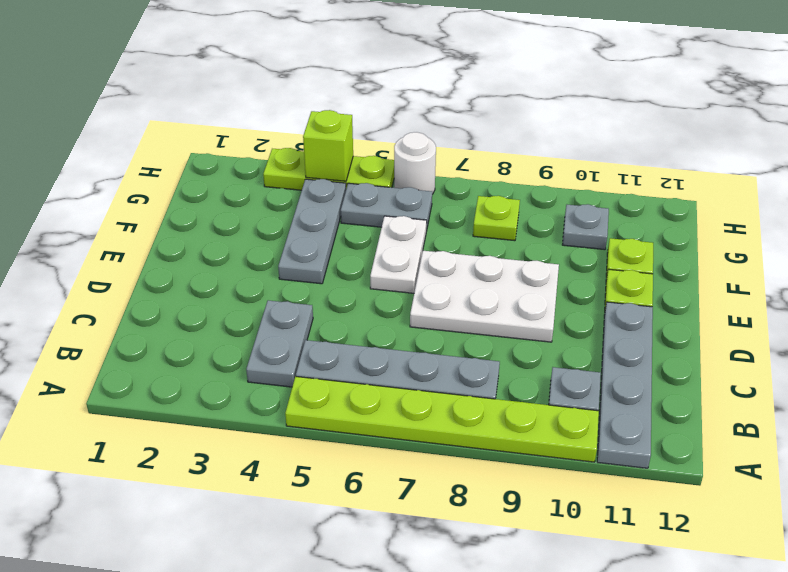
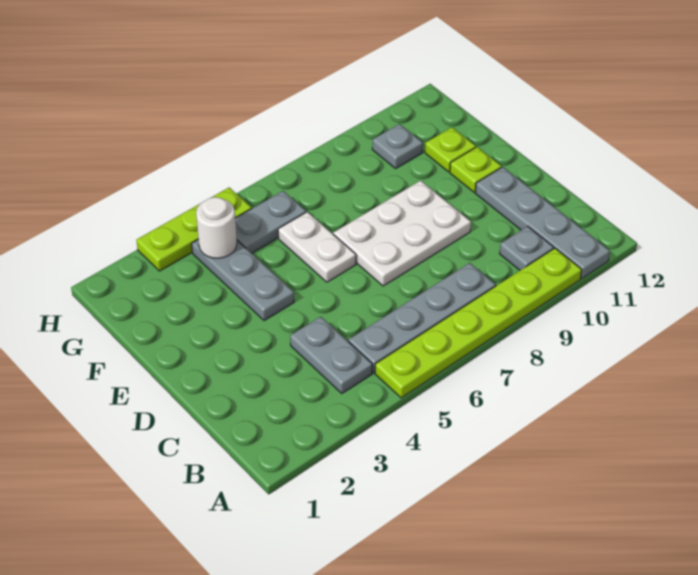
lime 1x1 plate [473,196,520,241] -> none
lime 1x1 brick [303,110,353,181] -> none
white 1x1 round brick [394,132,436,194] -> white 1x1 round brick moved to [196,197,237,258]

